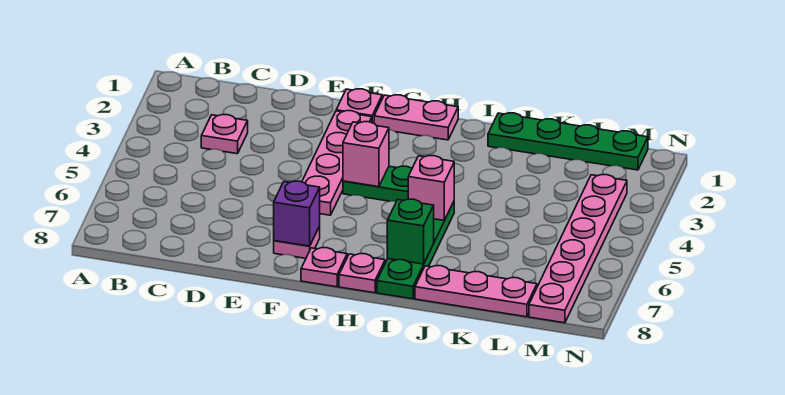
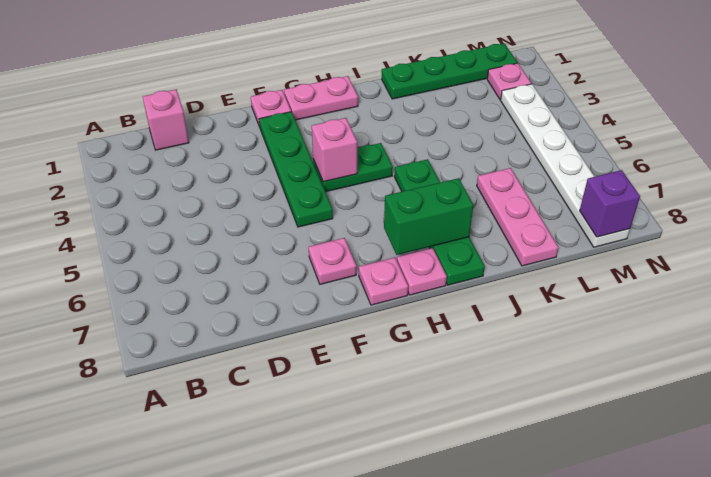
pink 1x1 plate [201,115,248,154] -> pink 1x1 plate moved to [487,63,531,100]
pink 1x4 plate [302,111,372,215] -> green 1x4 plate [259,112,333,227]
purple 1x1 brick [274,181,320,246] -> purple 1x1 brick moved to [580,170,640,237]
pink 1x1 brick [408,156,454,220] -> pink 1x1 brick moved to [143,90,189,150]
green 1x1 brick [387,199,434,264] -> green 1x2 brick [384,178,473,255]
pink 1x3 plate [415,266,537,317] -> pink 1x3 plate turned to [477,168,558,266]
pink 1x6 plate [529,175,627,323] -> white 1x6 plate [501,84,630,247]

